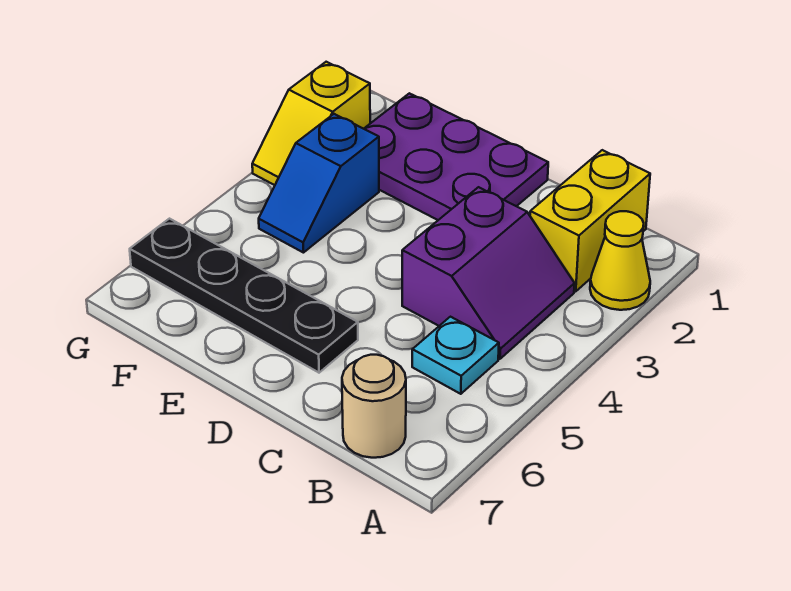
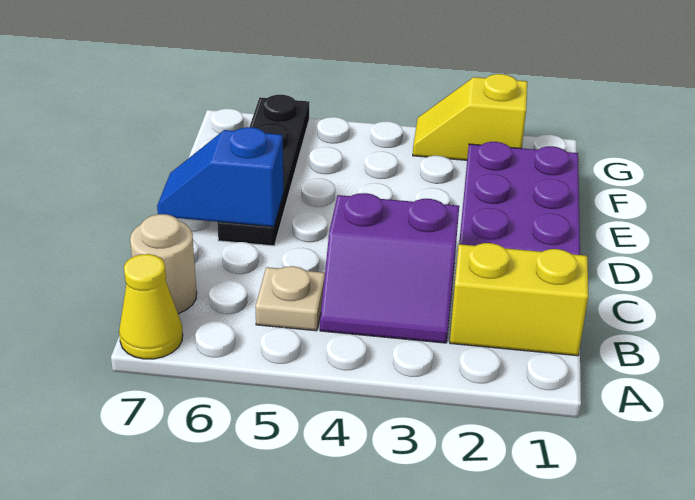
yellow 1x1 cone [590,211,650,310] -> yellow 1x1 cone moved to [119,254,183,359]
cyan 1x1 plate [412,317,499,394] -> tan 1x1 plate [255,266,325,331]
blue 1x2 slope [259,114,379,253] -> blue 1x2 slope moved to [157,127,284,227]

